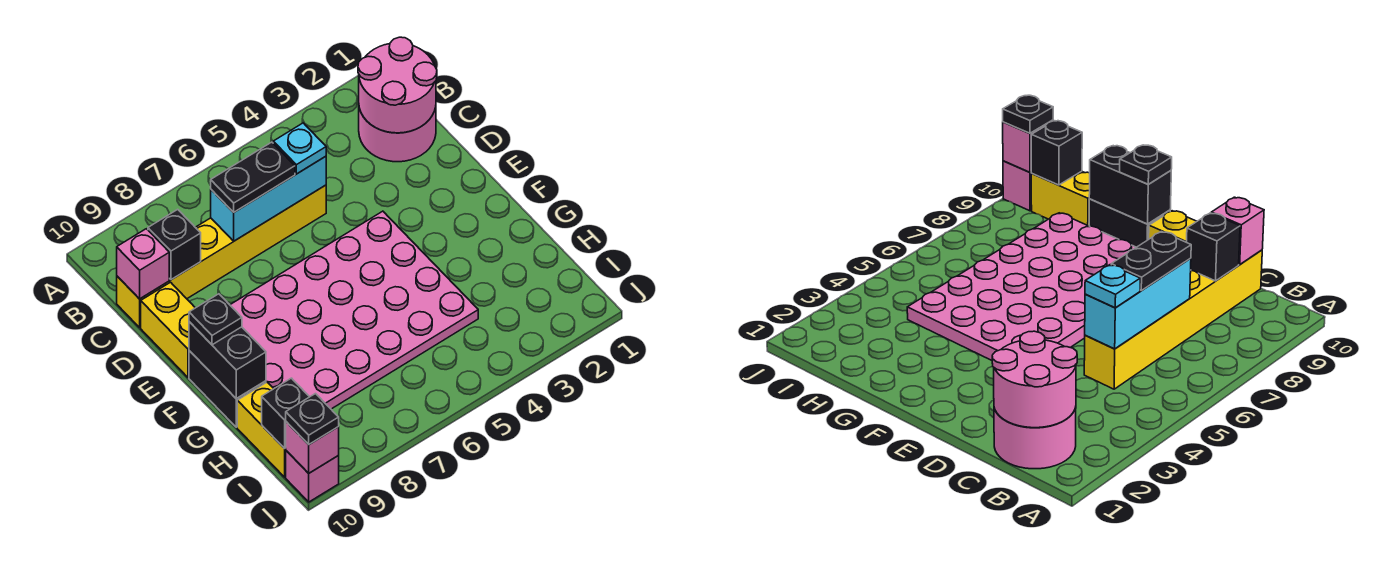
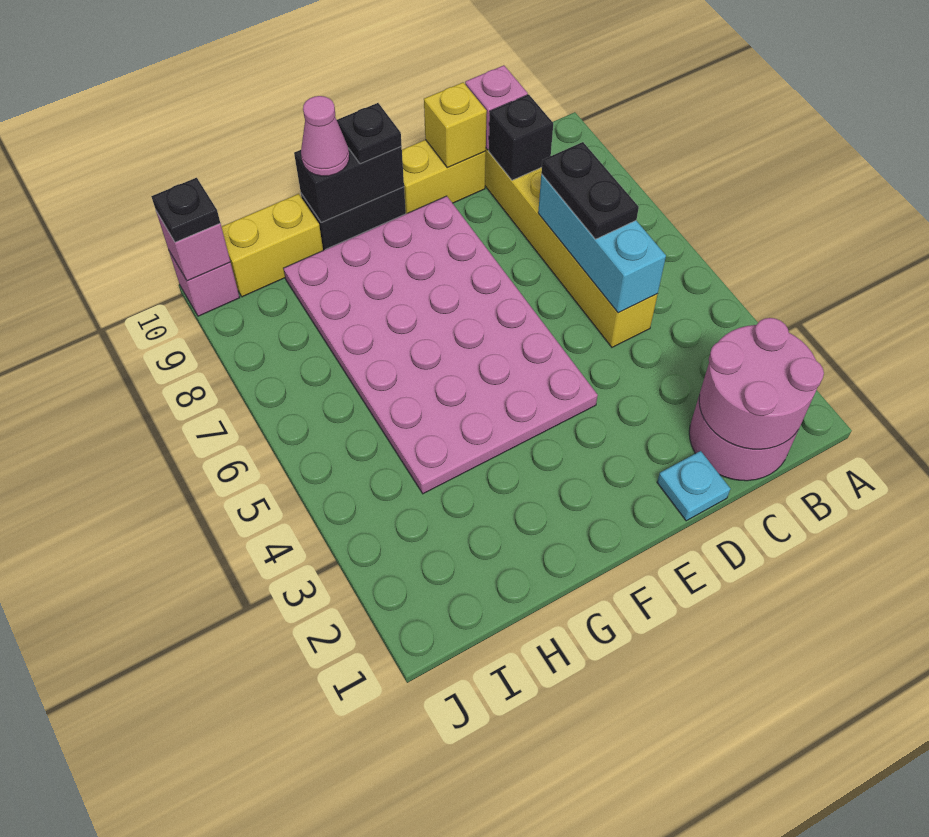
cyan 1x1 plate [273,123,326,174] -> cyan 1x1 plate moved to [657,451,730,521]
none -> yellow 1x1 brick [424,82,487,168]
none -> pink 1x1 cone [301,96,349,176]
black 1x1 brick [262,378,309,449] -> none

